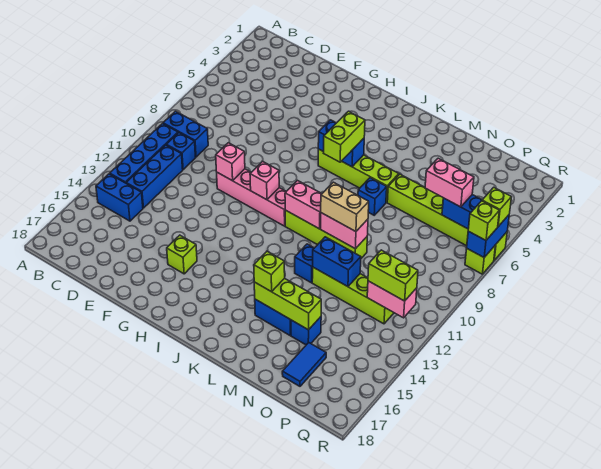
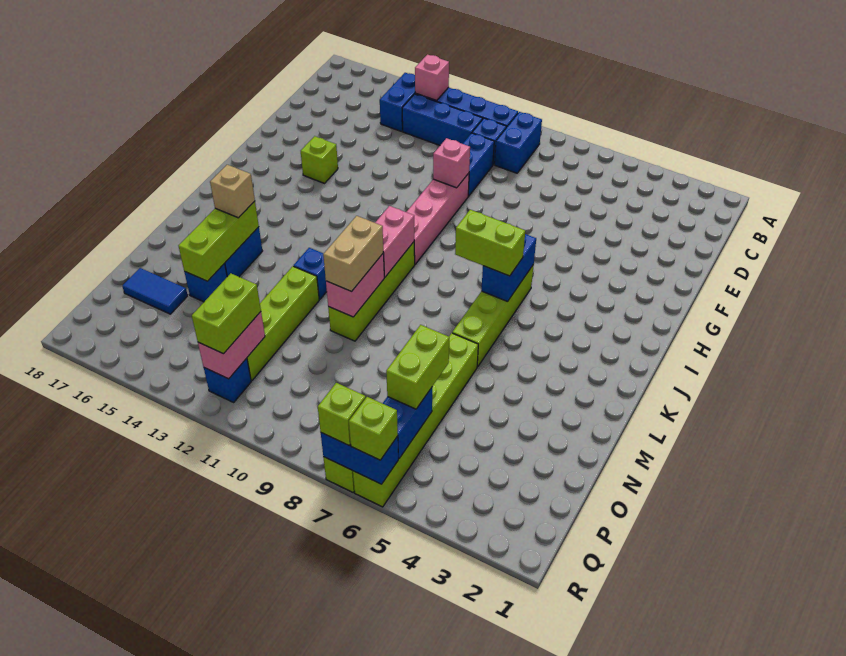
pink 1x1 brick [250,161,279,200] -> pink 1x1 brick moved to [415,55,449,100]
blue 1x1 brick [358,178,387,215] -> blue 1x1 brick moved to [204,358,251,402]
lime 1x1 brick [254,251,285,292] -> tan 1x1 brick [210,165,255,218]
blue 1x2 brick [313,237,361,287] -> blue 1x2 brick moved to [463,133,494,196]
pink 1x2 brick [425,158,474,207] -> lime 1x2 brick [386,325,449,409]

